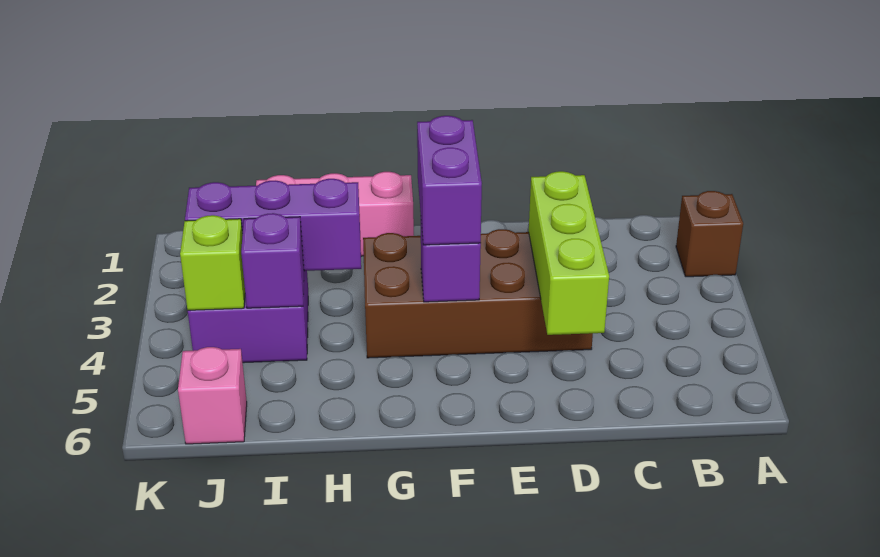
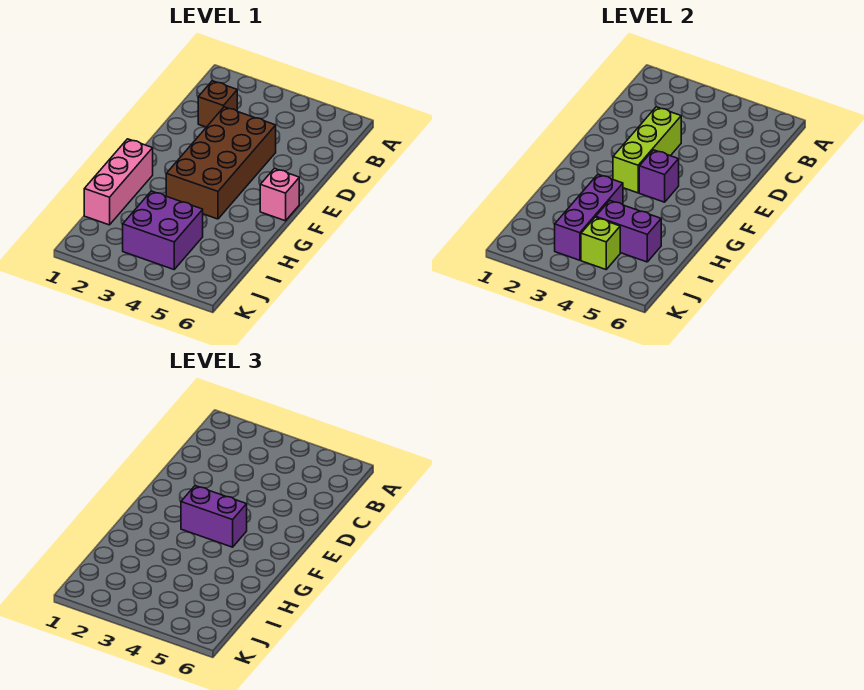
brown 1x1 brick [676,191,743,277] -> brown 1x1 brick moved to [198,81,237,127]
lime 1x3 brick [529,171,609,335] -> lime 1x3 brick turned to [613,107,681,193]
purple 1x1 brick [241,213,304,308] -> purple 1x2 brick [596,201,661,262]
pink 1x1 brick [178,347,247,444] -> pink 1x1 brick moved to [260,168,299,221]

